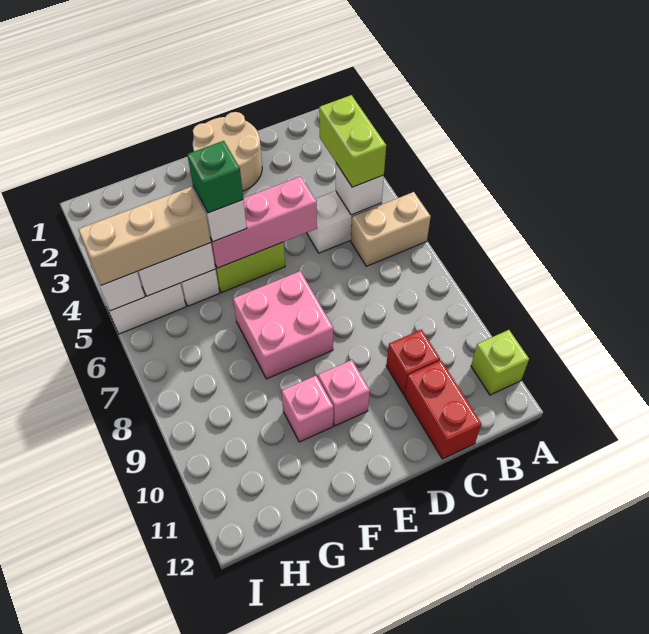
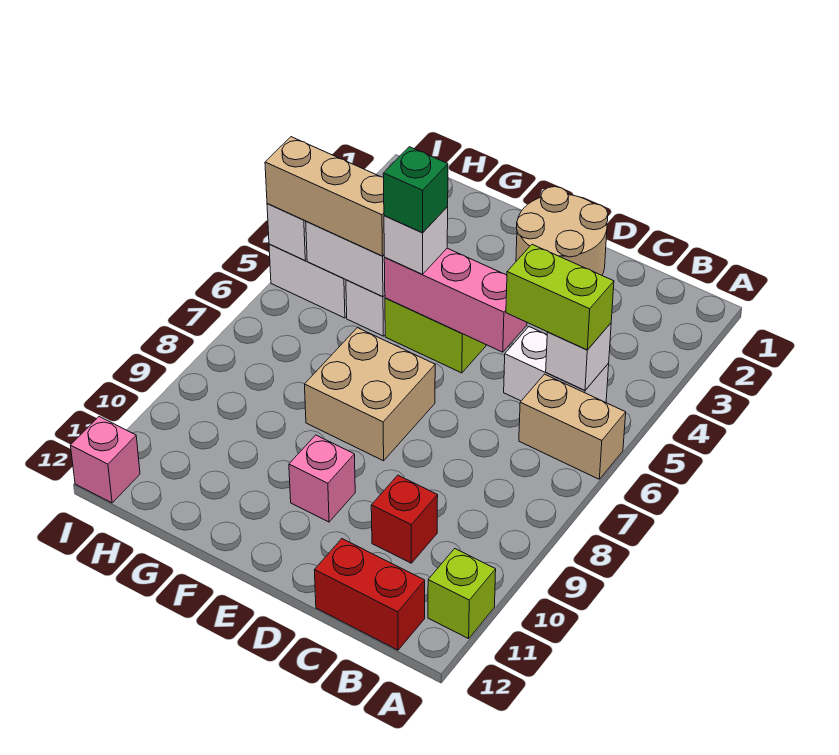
lime 1x2 brick [319,95,386,187] -> lime 1x2 brick turned to [506,244,614,350]
red 1x2 brick [405,360,481,459] -> red 1x2 brick turned to [315,539,425,650]
pink 2x2 brick [233,271,333,379] -> tan 2x2 brick [305,328,435,461]
pink 1x1 brick [282,376,333,442] -> pink 1x1 brick moved to [71,417,140,503]

